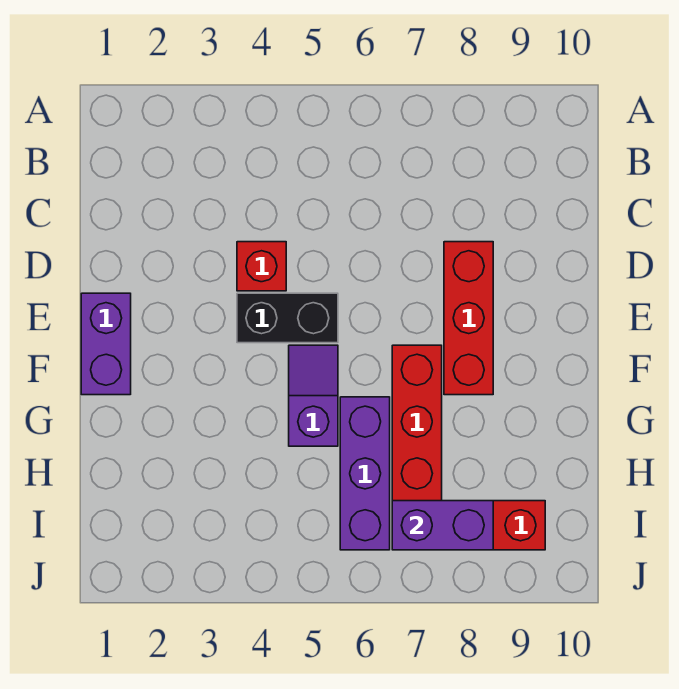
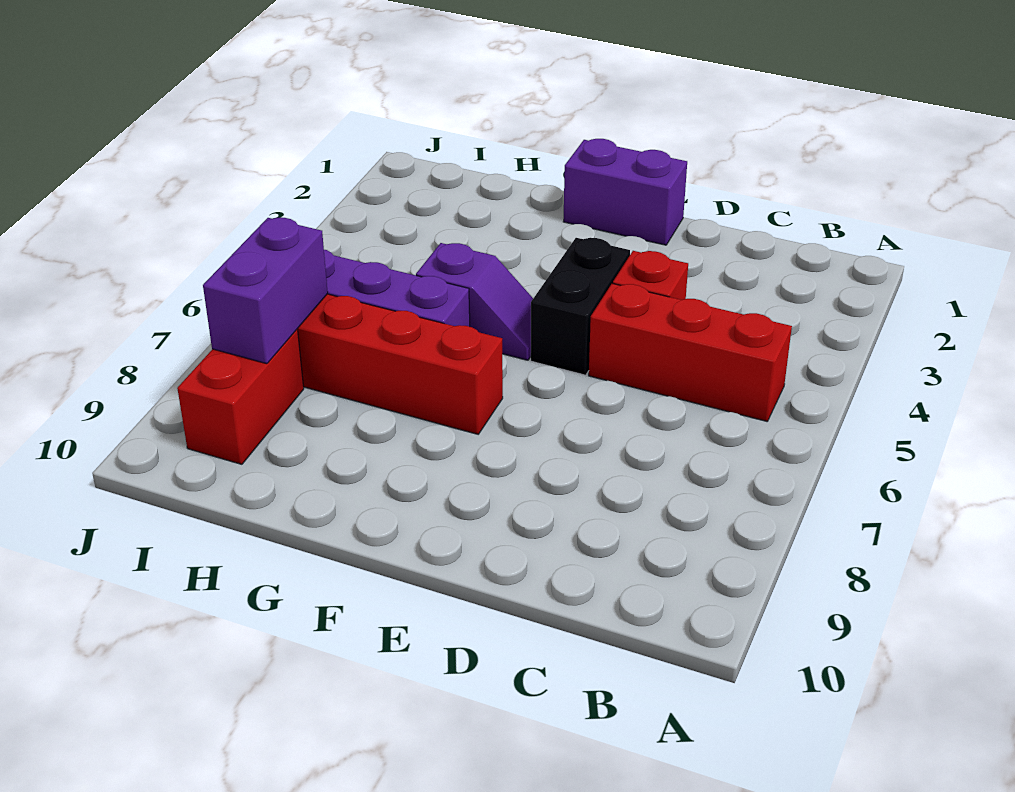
red 1x3 brick [444,242,493,395] -> red 1x3 brick moved to [589,283,792,421]

